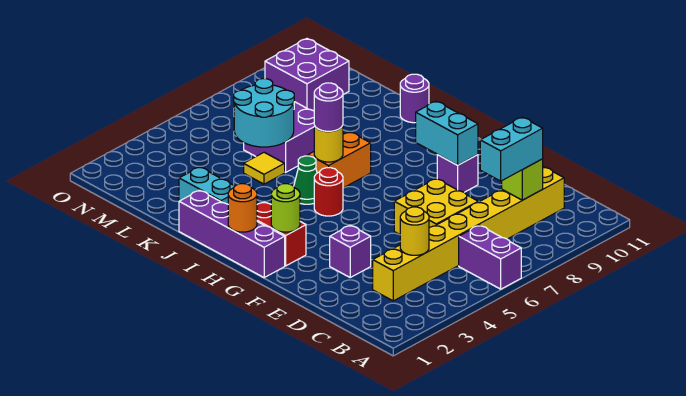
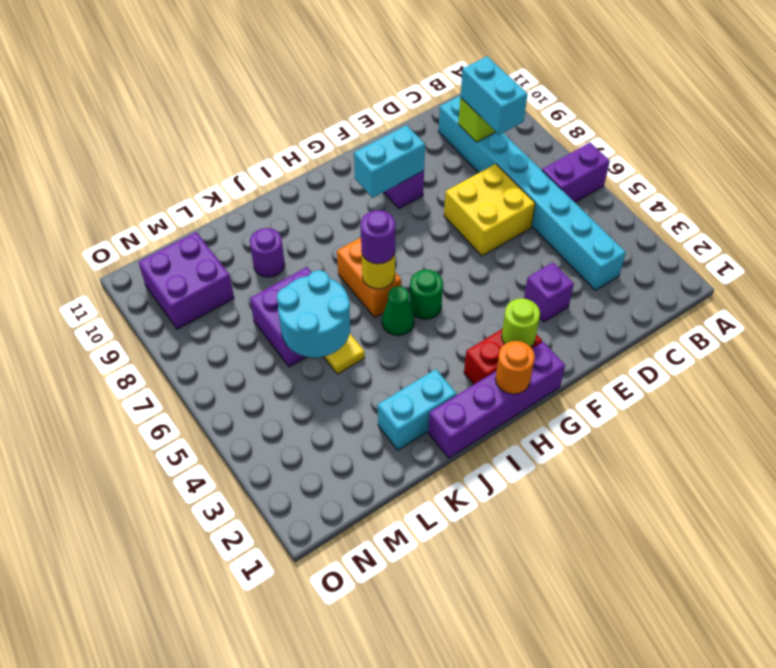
yellow 1x8 brick [373,167,564,301] -> cyan 1x8 brick [438,96,626,290]
yellow 1x1 round brick [400,207,429,255] -> none
red 1x1 round brick [314,168,343,216] -> green 1x1 round brick [410,270,443,319]
purple 1x1 round brick [400,74,429,123] -> purple 1x1 round brick moved to [250,228,285,277]

